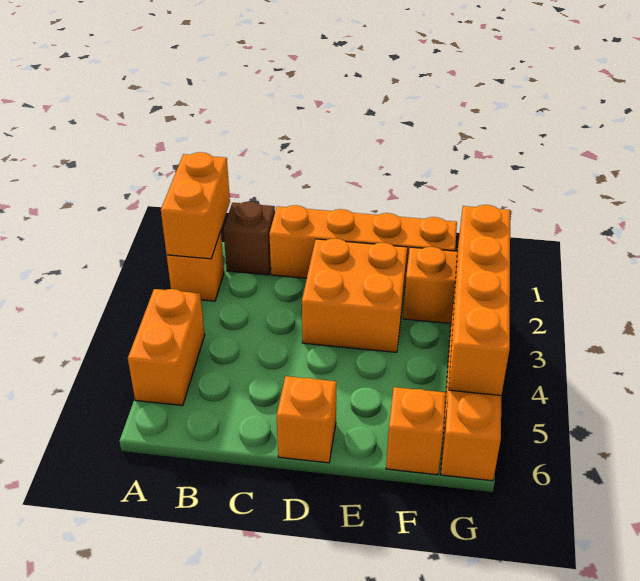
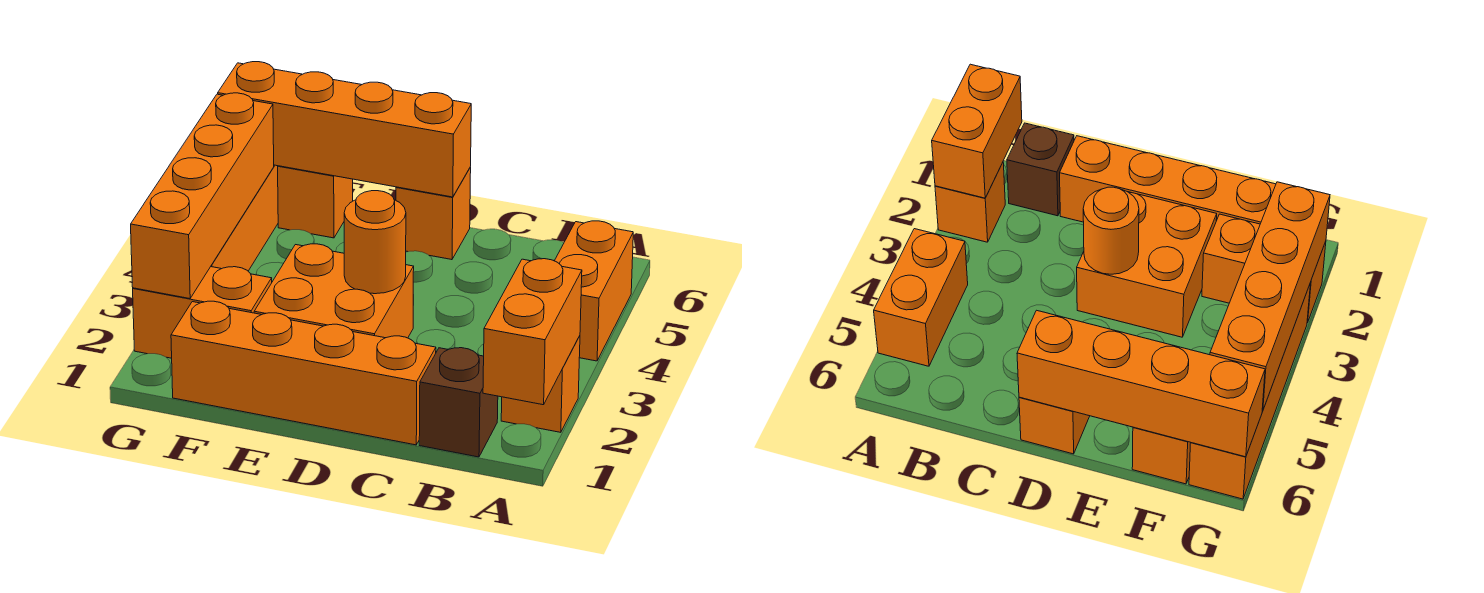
none -> orange 1x1 round brick [344,191,406,294]
none -> orange 1x4 brick [218,62,471,197]

